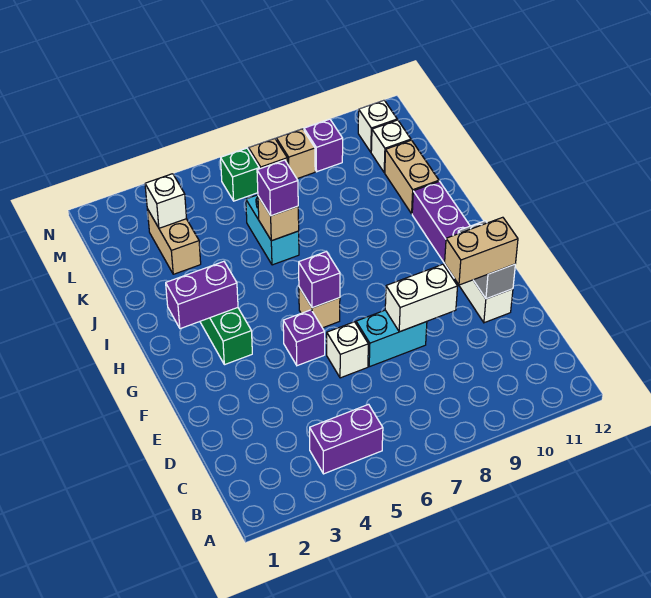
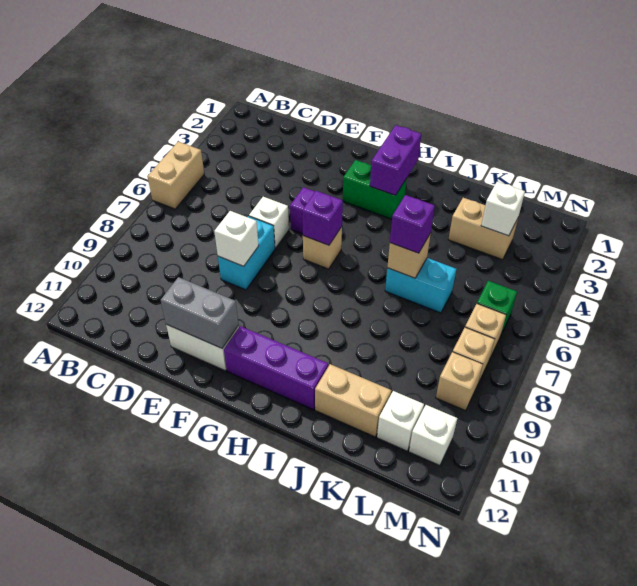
purple 1x2 brick [310,404,383,474] -> none
white 1x2 brick [385,264,458,332] -> white 1x1 brick [214,211,259,266]
tan 1x2 brick [445,217,518,285] -> tan 1x2 brick moved to [148,142,204,209]
purple 1x1 brick [304,119,343,172] -> tan 1x1 brick [436,352,483,411]

